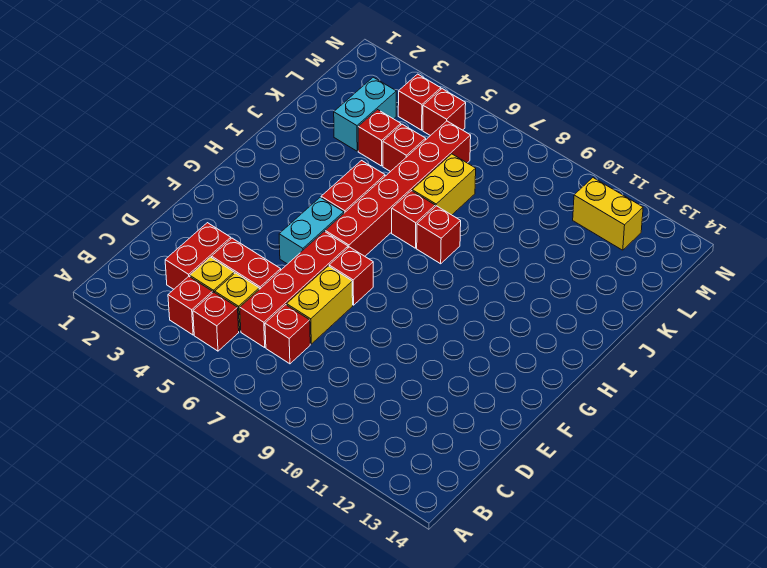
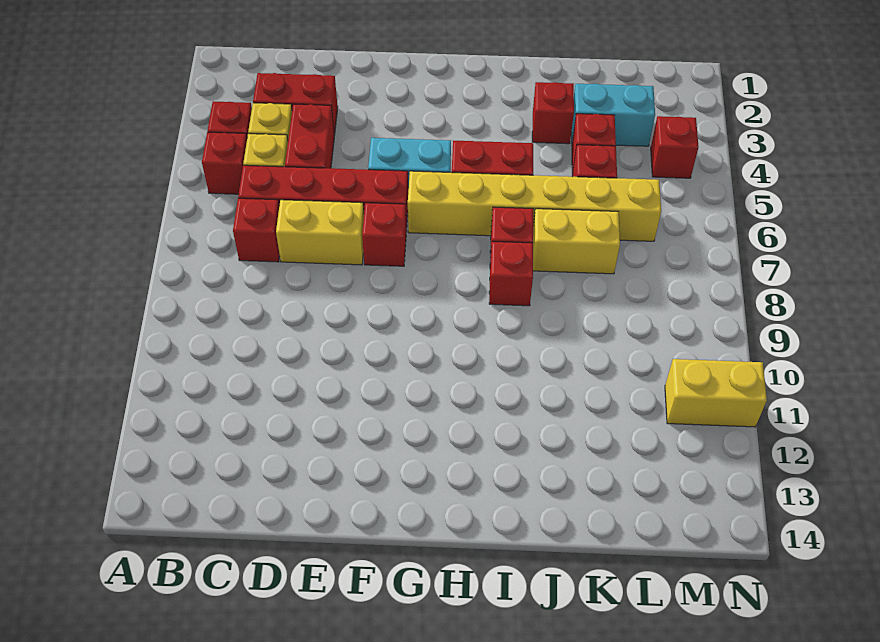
red 1x6 brick [325,121,471,256] -> yellow 1x6 brick [408,171,661,241]
red 1x1 brick [423,89,466,136] -> red 1x1 brick moved to [532,82,574,144]
yellow 1x2 brick [573,178,643,250] -> yellow 1x2 brick turned to [665,359,767,427]

